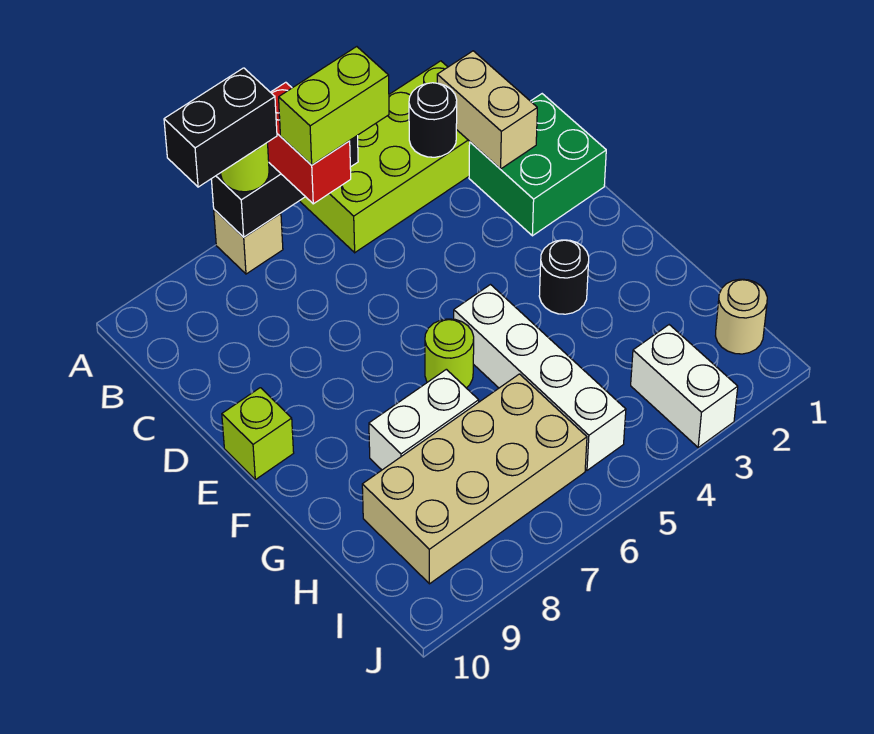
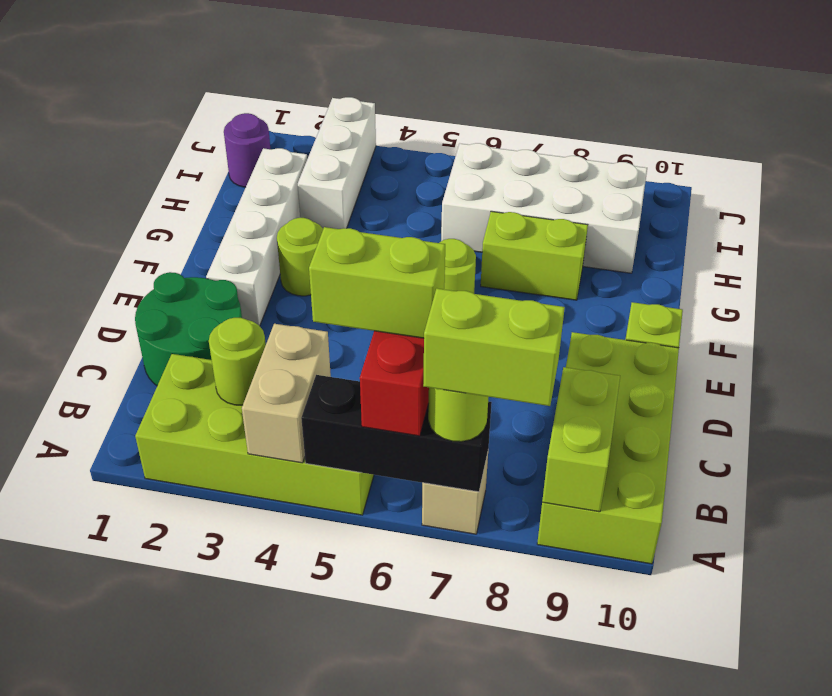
black 1x2 brick [164,68,277,187] -> lime 1x2 brick [423,289,565,406]
none -> lime 2x4 brick [537,332,679,564]
none -> lime 1x2 brick [542,367,620,512]
tan 1x2 brick [437,51,537,169] -> tan 1x2 brick moved to [242,324,331,463]
black 1x1 round brick [409,83,457,157] -> lime 1x1 round brick [209,318,266,405]
green 2x2 brick [469,94,606,236] -> green 2x2 round brick [135,272,242,386]
black 1x1 round brick [539,240,589,314] -> lime 1x1 round brick [277,218,323,296]
white 1x4 brick [454,285,626,470] -> white 1x4 brick moved to [206,148,307,326]
white 1x2 brick [369,369,479,470] -> lime 1x2 brick [481,211,588,300]
tan 2x4 brick [362,374,587,584] -> white 2x4 brick [441,143,647,273]
tan 1x1 round brick [716,279,767,354] -> purple 1x1 round brick [224,113,270,187]
white 1x2 brick [631,325,738,447] -> white 1x3 brick [298,97,376,229]

